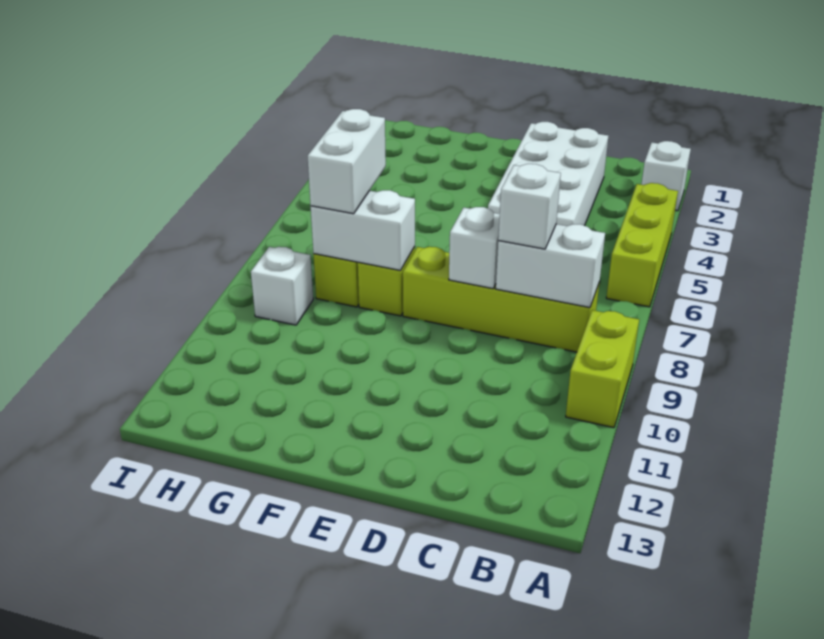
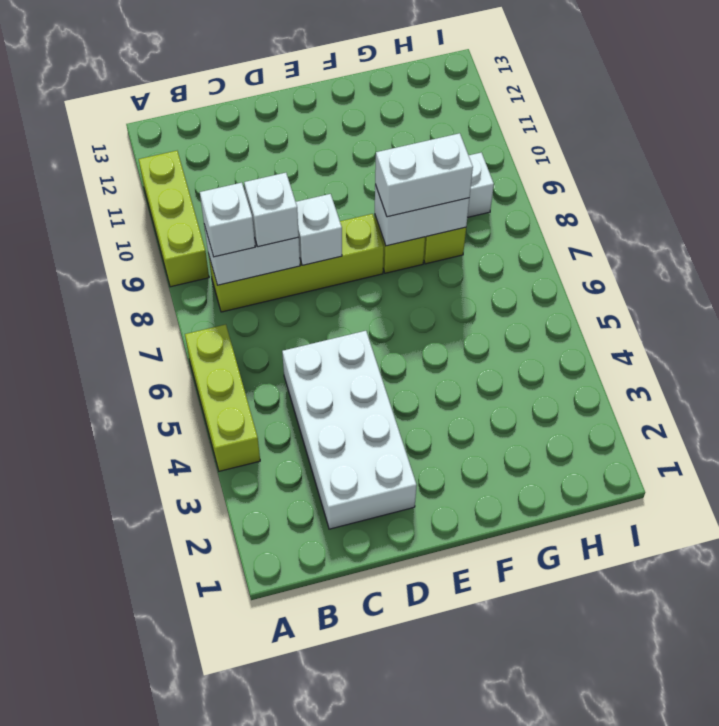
white 1x1 brick [641,141,691,211] -> white 1x1 brick moved to [200,183,255,257]
lime 1x2 brick [566,310,639,428] -> lime 1x3 brick [139,151,209,287]
white 1x2 brick [308,109,386,214] -> white 1x2 brick turned to [375,133,473,217]

